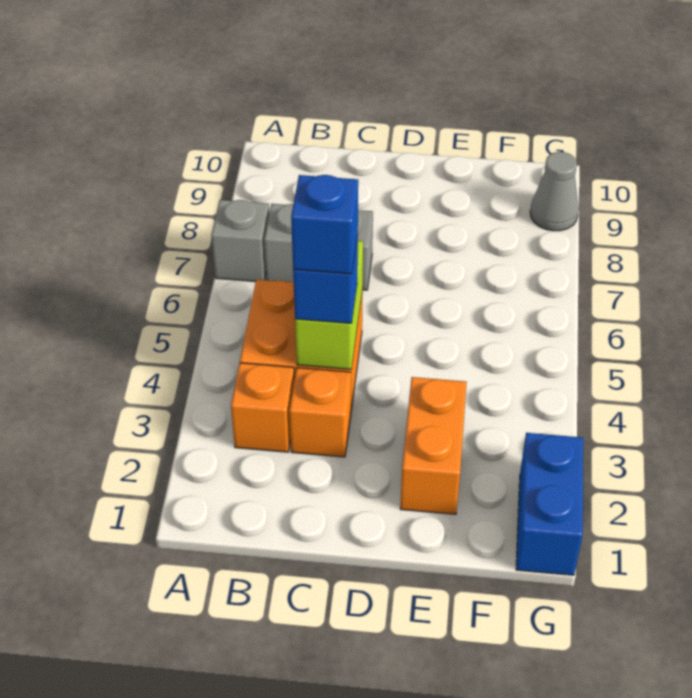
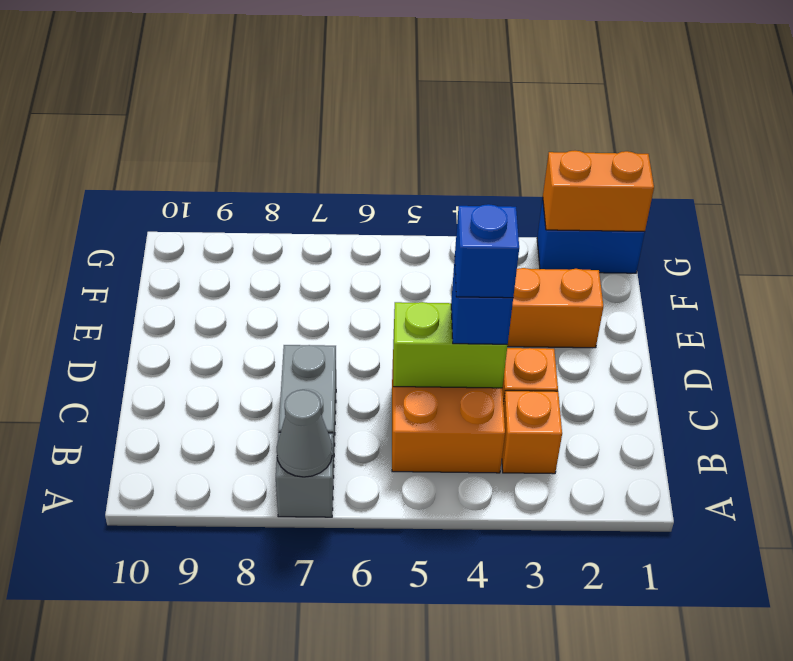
none -> orange 1x2 brick [543,151,654,231]
grey 1x1 cone [530,152,579,231] -> grey 1x1 cone moved to [277,390,332,477]

